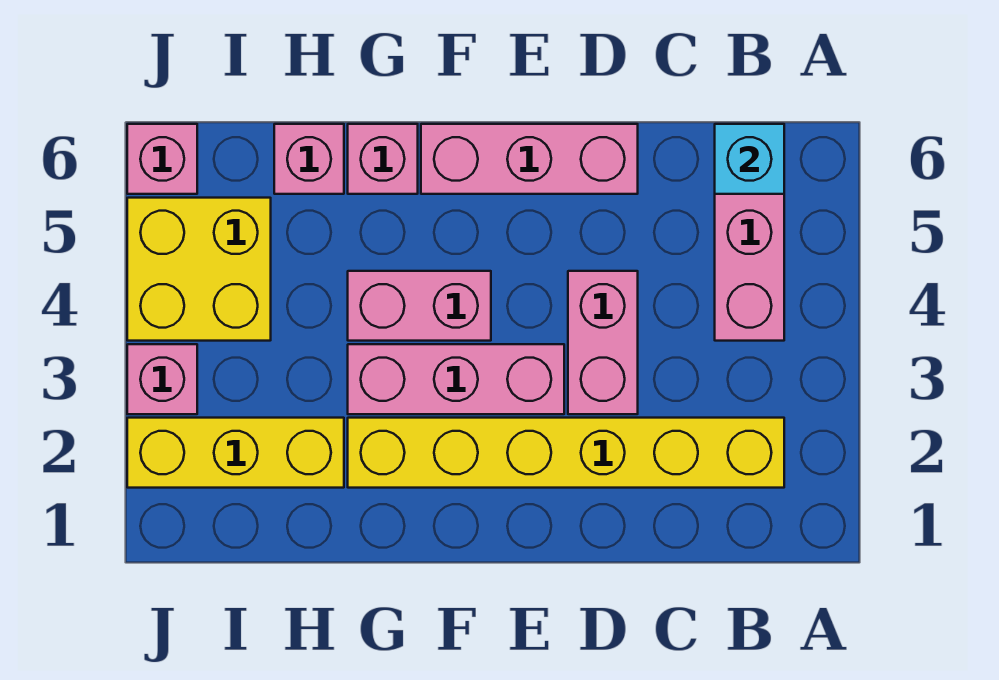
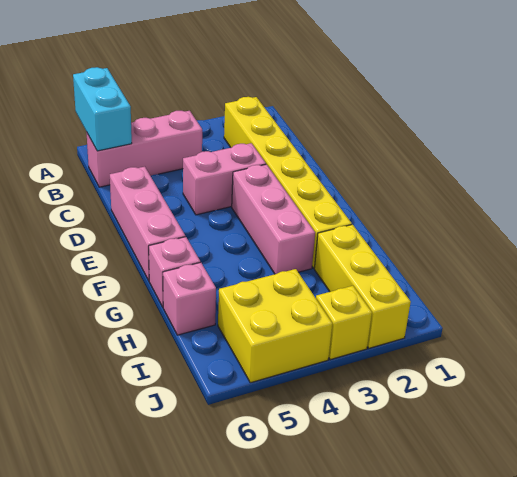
cyan 1x1 brick [715,124,784,194] -> cyan 1x2 brick [73,67,132,151]
pink 1x2 brick [348,271,491,341] -> none
pink 1x1 brick [127,344,197,414] -> yellow 1x1 brick [316,286,372,360]
pink 1x1 brick [127,124,197,194] -> none

